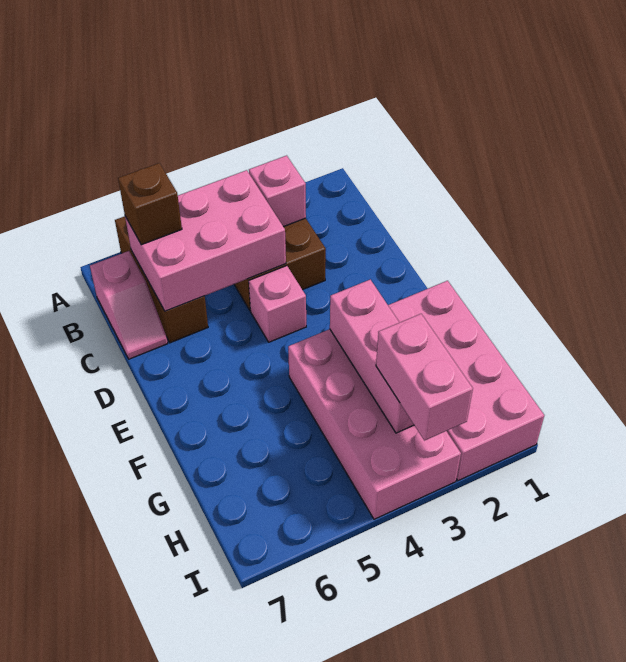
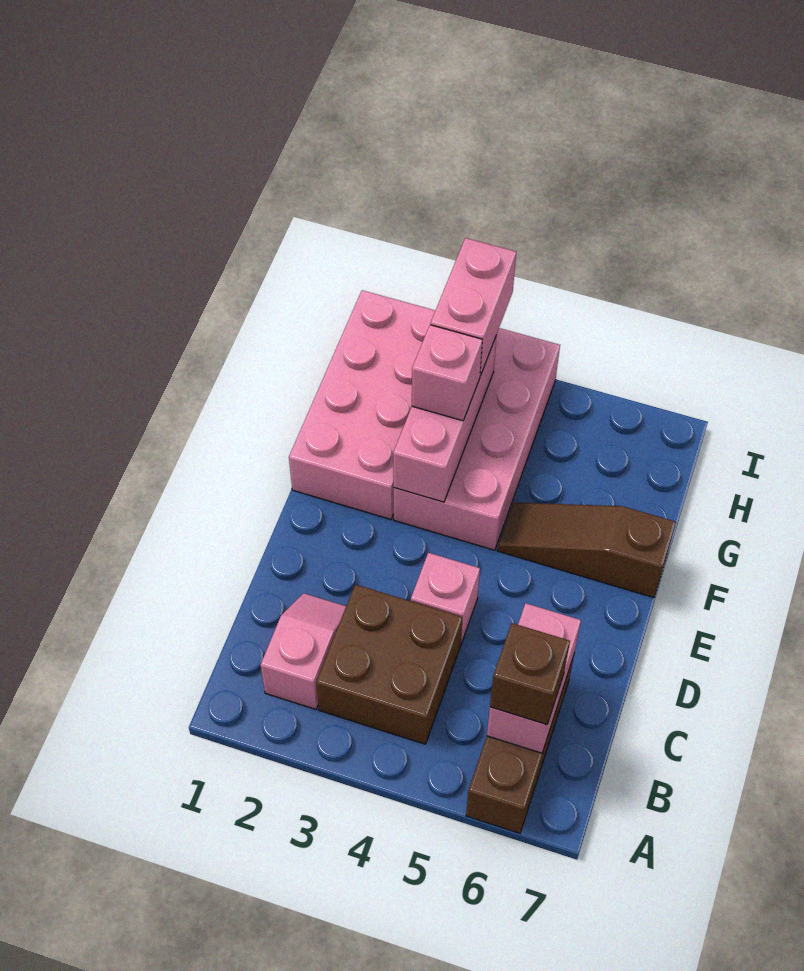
pink 1x1 brick [249,155,306,227] -> pink 1x1 brick moved to [412,325,482,421]
pink 2x3 brick [125,170,286,311] -> pink 1x2 brick [487,603,581,753]
pink 1x2 slope [90,251,168,359] -> pink 1x2 slope moved to [260,593,346,709]
none -> brown 1x3 slope [497,502,676,598]

